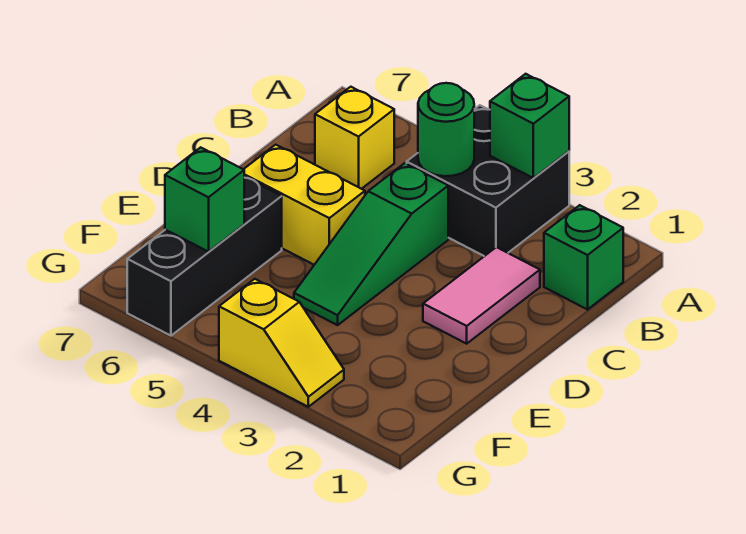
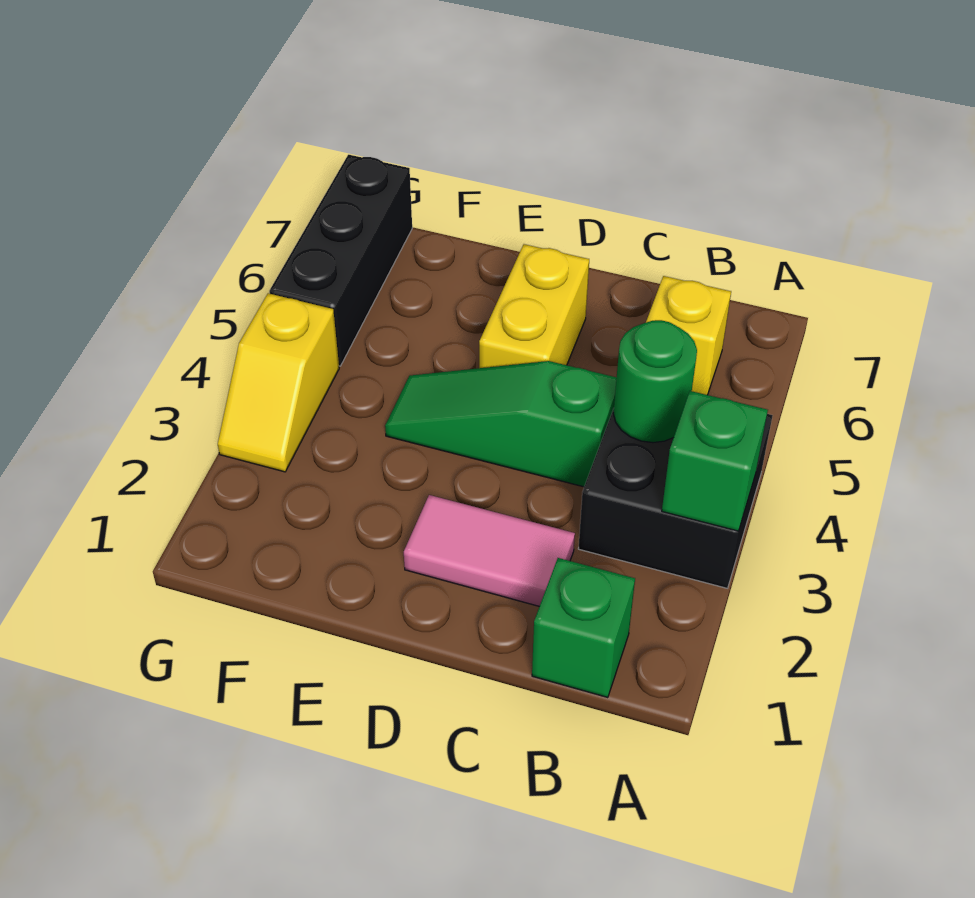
black 1x3 brick [127,177,282,336] -> black 1x3 brick turned to [269,155,412,366]
green 1x1 brick [165,147,244,252] -> none

